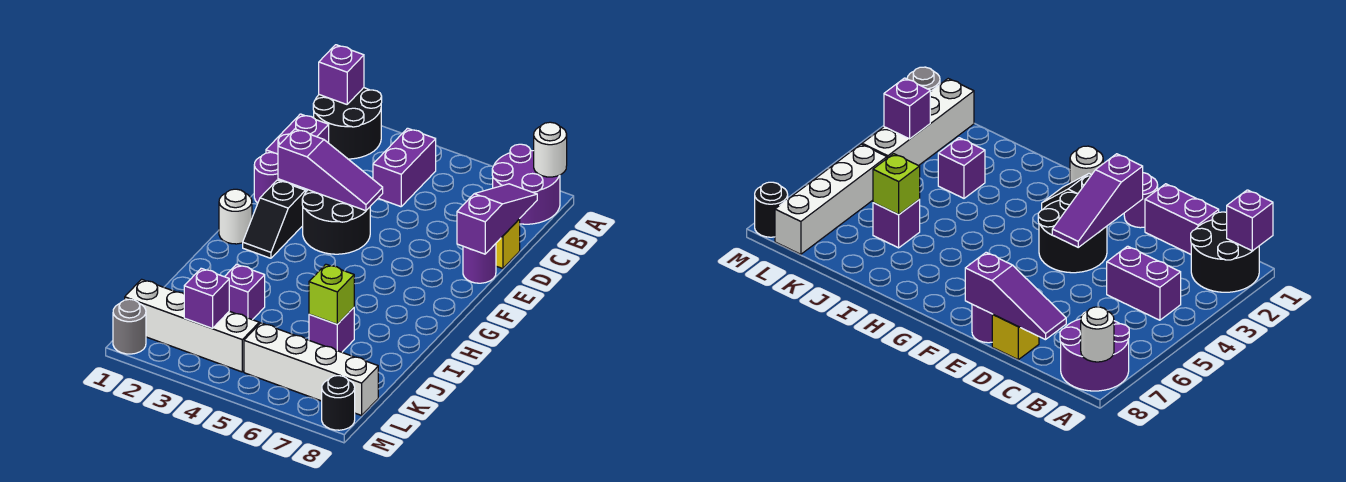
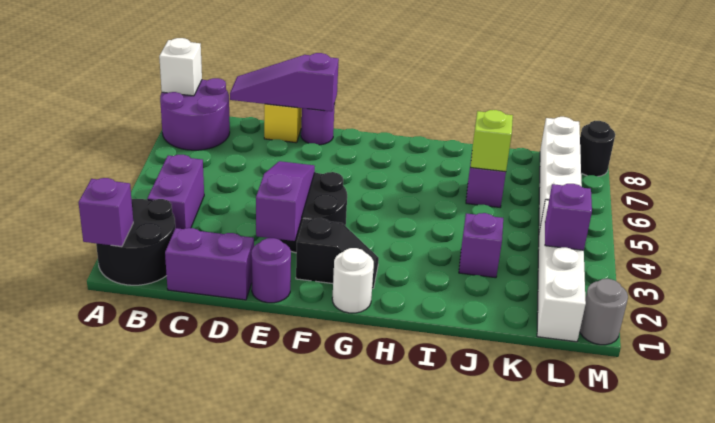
white 1x1 round brick [534,122,567,177] -> white 1x1 brick [159,38,202,96]
purple 1x2 brick [373,128,436,207] -> purple 1x2 brick turned to [147,155,204,229]

